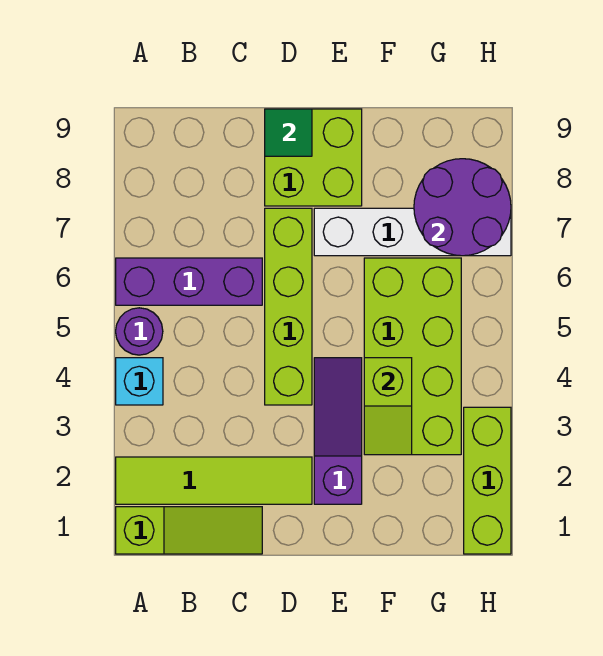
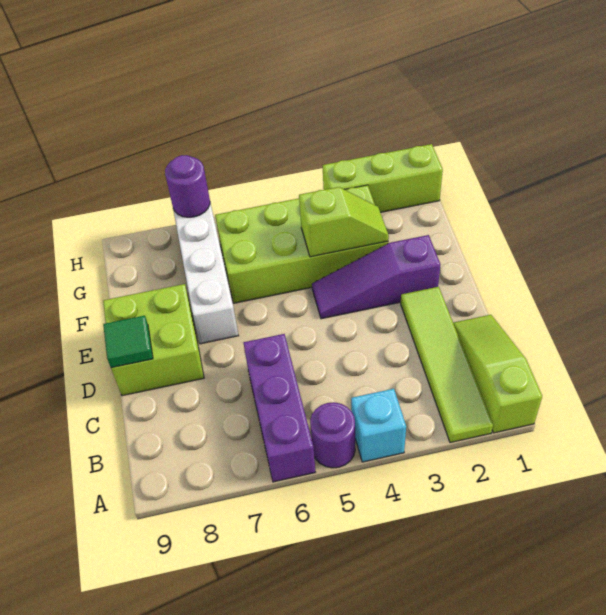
lime 1x4 brick [265,208,312,405] -> none
purple 2x2 round brick [414,159,511,256] -> purple 1x1 round brick [165,155,210,217]

